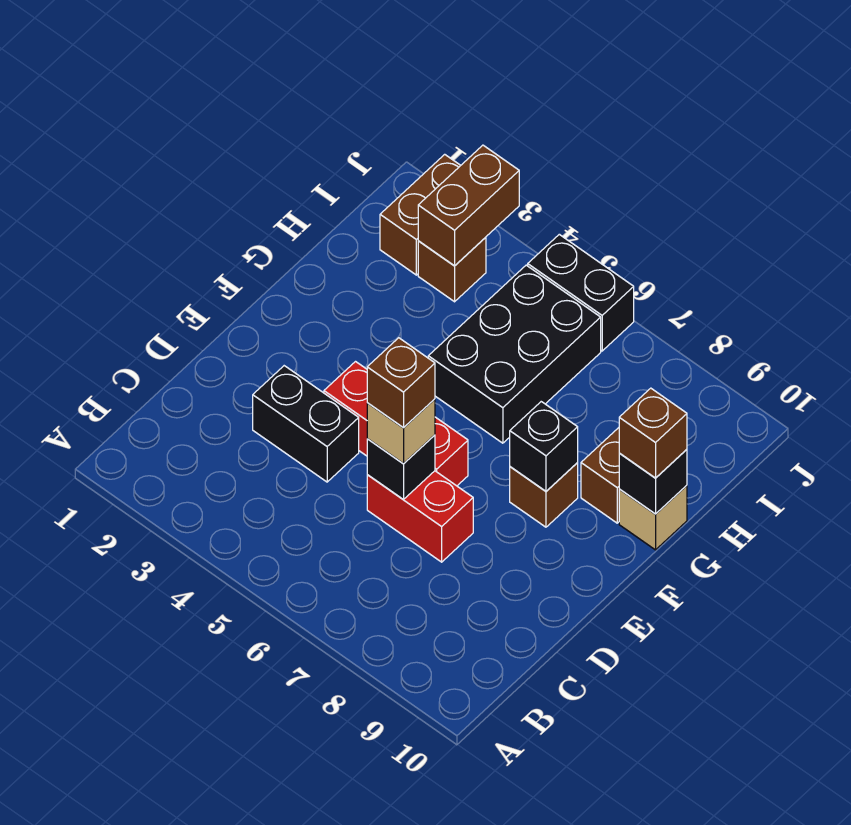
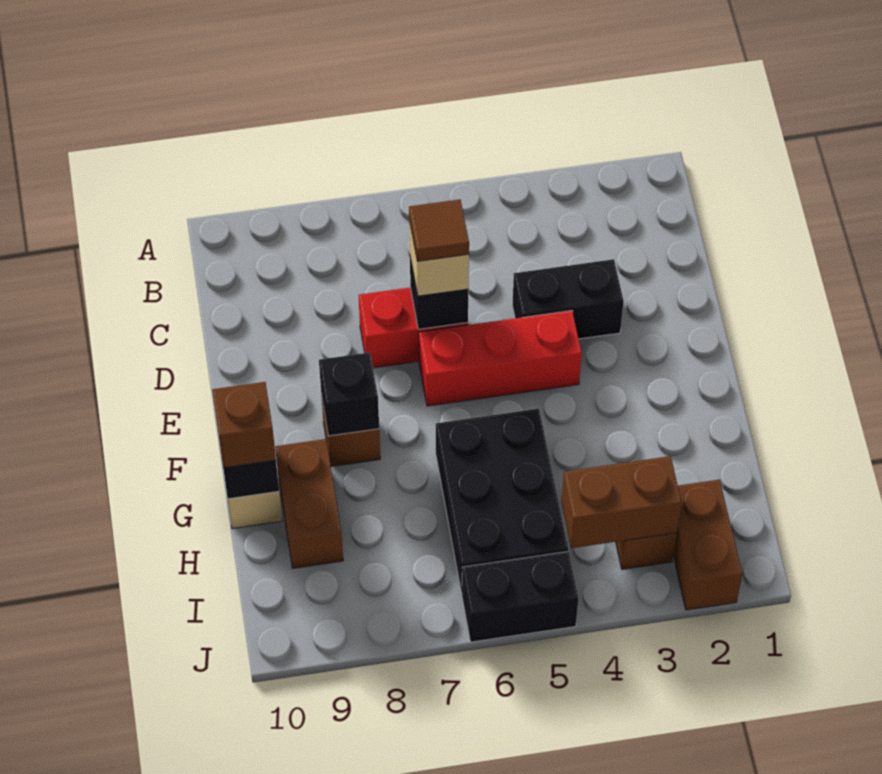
brown 1x1 brick [367,338,435,428] -> brown 1x1 tile [409,199,469,261]
brown 1x2 brick [418,145,519,266] -> brown 1x2 brick turned to [561,456,682,548]

